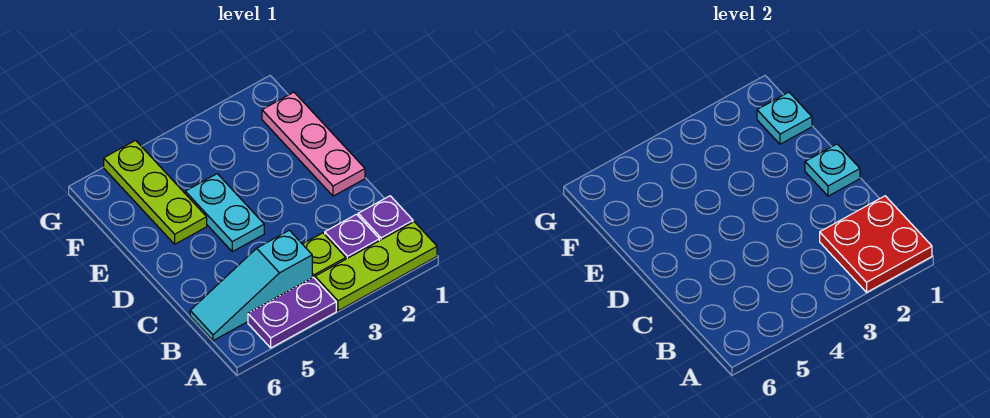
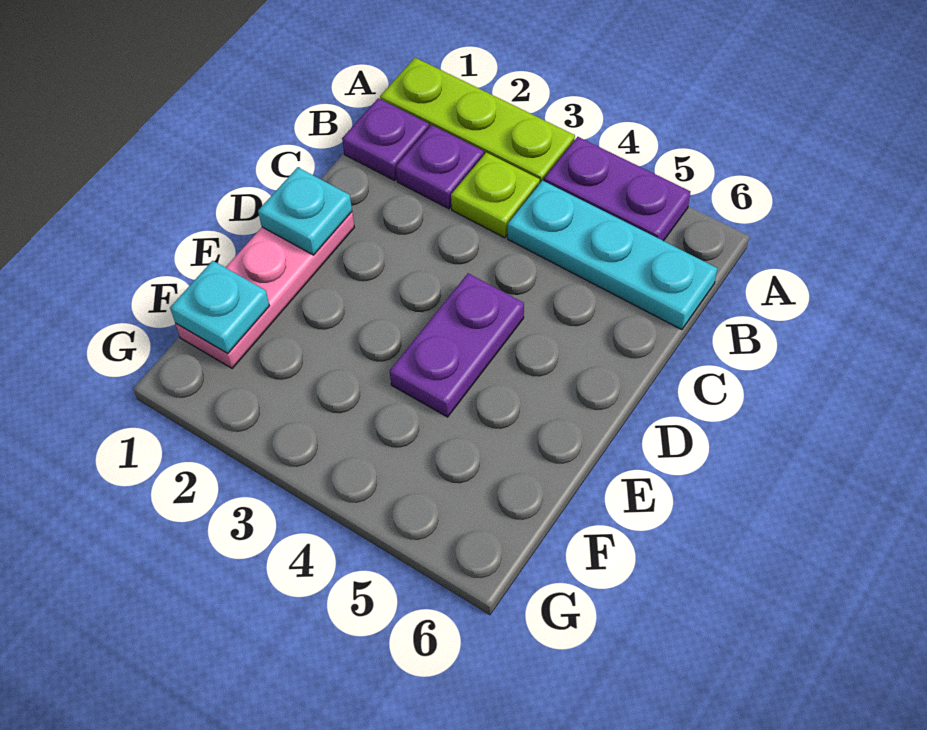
red 2x2 plate [820,196,932,292] -> none
cyan 1x3 slope [190,230,312,341] -> cyan 1x3 plate [508,181,717,330]
cyan 1x2 plate [185,174,264,252] -> purple 1x2 plate [390,273,524,417]
lime 1x3 plate [104,140,207,244] -> none

